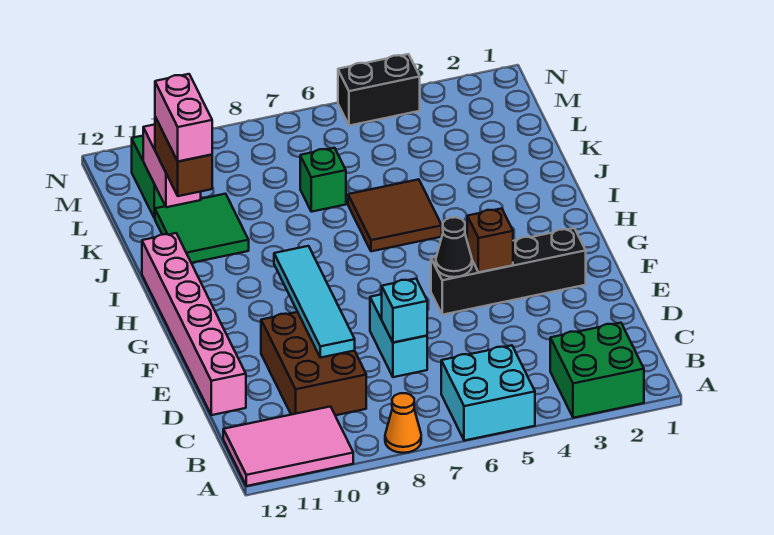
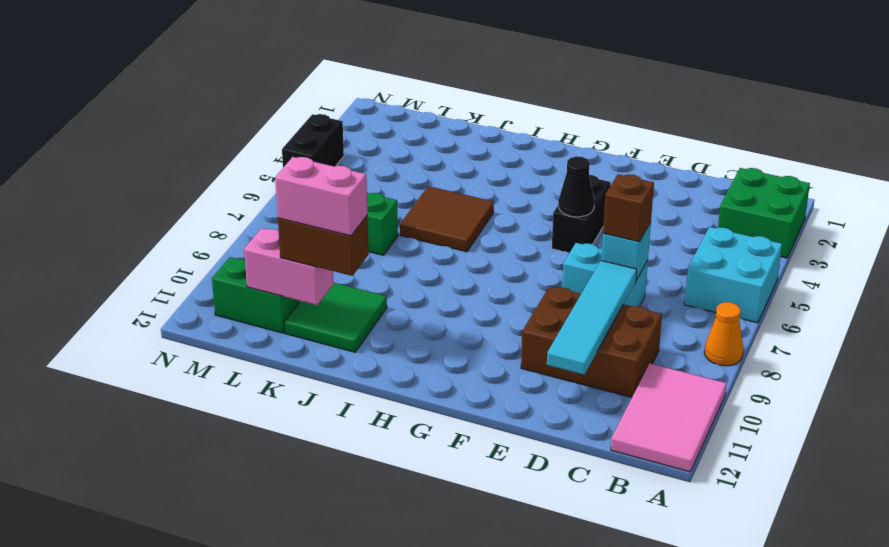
cyan 1x4 tile [274,246,355,358] -> cyan 1x4 tile turned to [547,261,637,375]
pink 1x6 brick [142,233,246,415] -> none
black 1x4 brick [431,228,586,315] -> black 1x2 brick [552,175,611,253]
brown 1x1 brick [467,209,513,272] -> brown 1x1 brick moved to [603,174,654,242]

